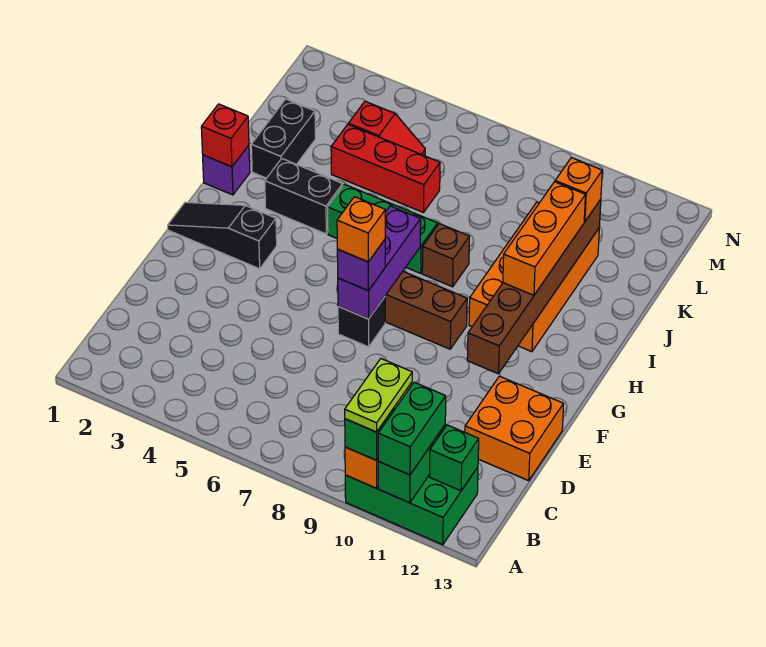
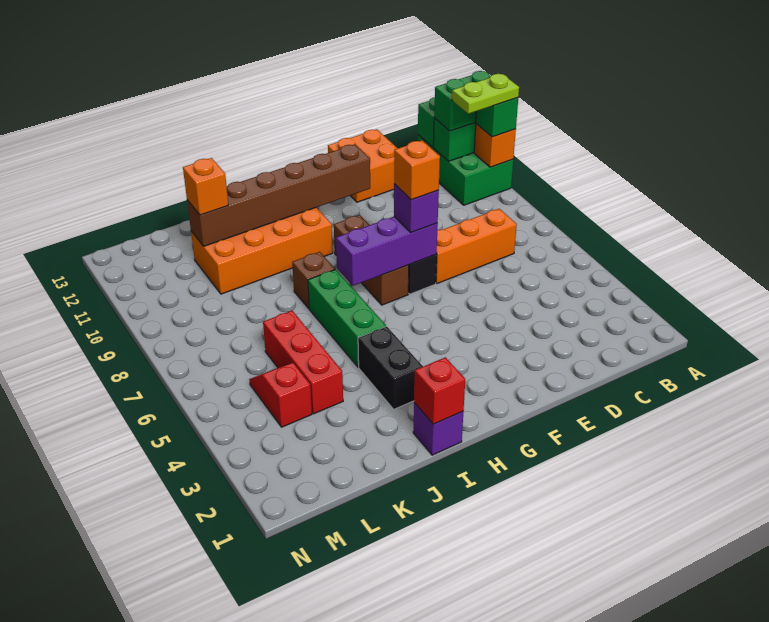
black 1x3 slope [168,202,277,269] -> none
orange 1x3 brick [503,182,585,295] -> orange 1x3 brick moved to [436,209,517,283]
black 1x2 brick [251,99,315,178] -> none

